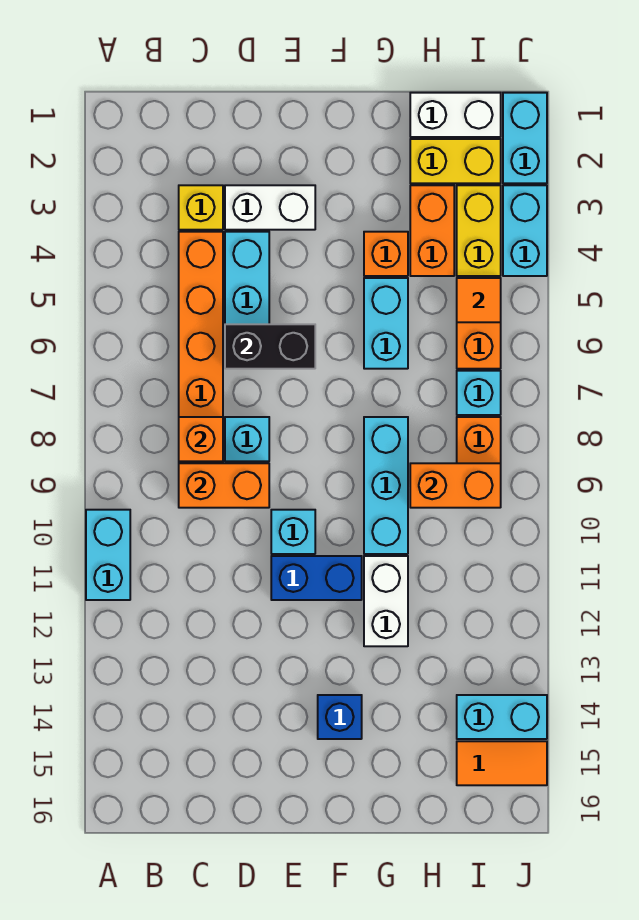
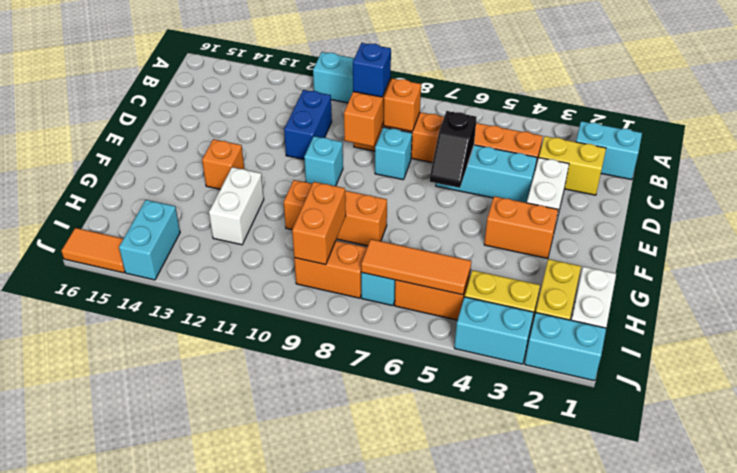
yellow 1x1 brick [179,185,223,230] -> yellow 1x2 brick [539,136,606,195]
black 1x2 brick [225,324,315,369] -> black 1x2 slope [430,111,477,188]
blue 1x2 brick [271,556,362,600] -> blue 1x2 brick moved to [284,90,332,159]
blue 1x1 brick [318,695,362,739] -> blue 1x1 brick moved to [353,43,391,97]
orange 1x1 brick [364,232,408,276] -> orange 1x1 brick moved to [202,139,244,189]
cyan 1x2 brick [364,278,408,369] -> cyan 1x2 brick moved to [576,121,642,180]
cyan 1x3 brick [364,417,408,554] -> orange 1x3 brick [284,180,387,246]
white 1x2 brick [364,556,408,646] -> white 1x2 brick turned to [209,167,264,245]
orange 1x2 brick [410,185,454,276] -> orange 1x2 brick moved to [484,196,558,259]
orange 1x1 tile [457,278,501,322] -> orange 1x3 tile [361,239,471,295]
orange 1x2 tile [457,741,547,785] -> orange 1x2 tile turned to [61,228,125,273]

